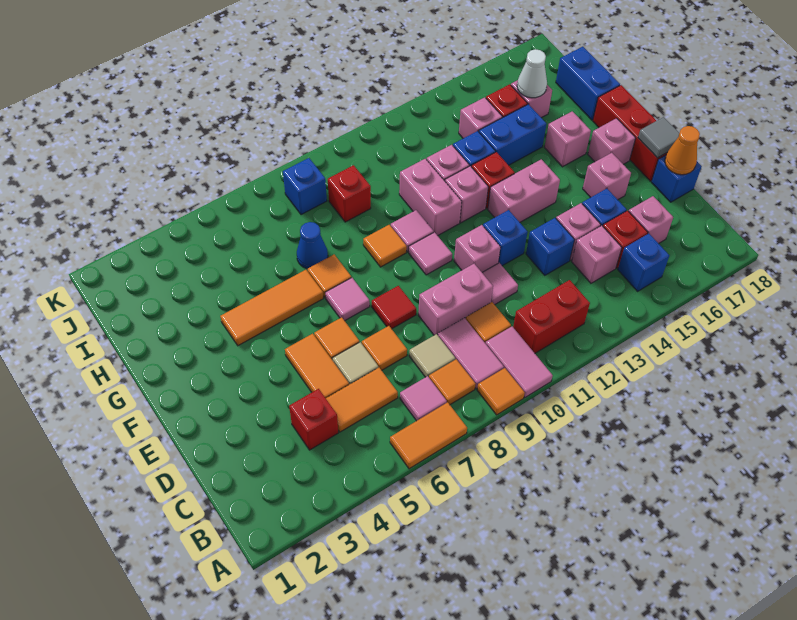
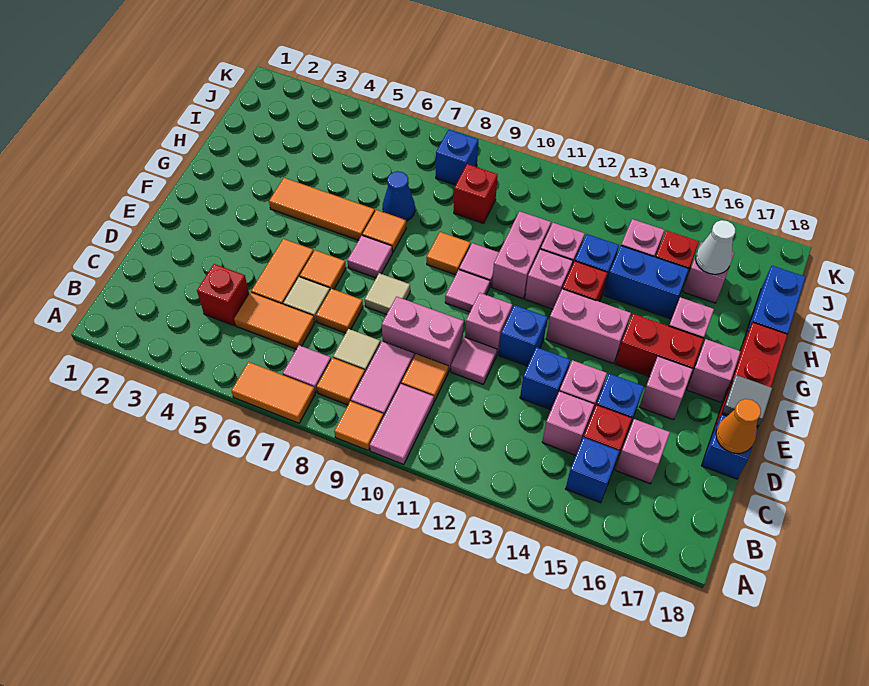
red 1x2 brick [513,280,590,353] -> red 1x2 brick moved to [616,314,704,377]
red 1x1 tile [372,286,416,329] -> tan 1x1 tile [365,273,410,315]

